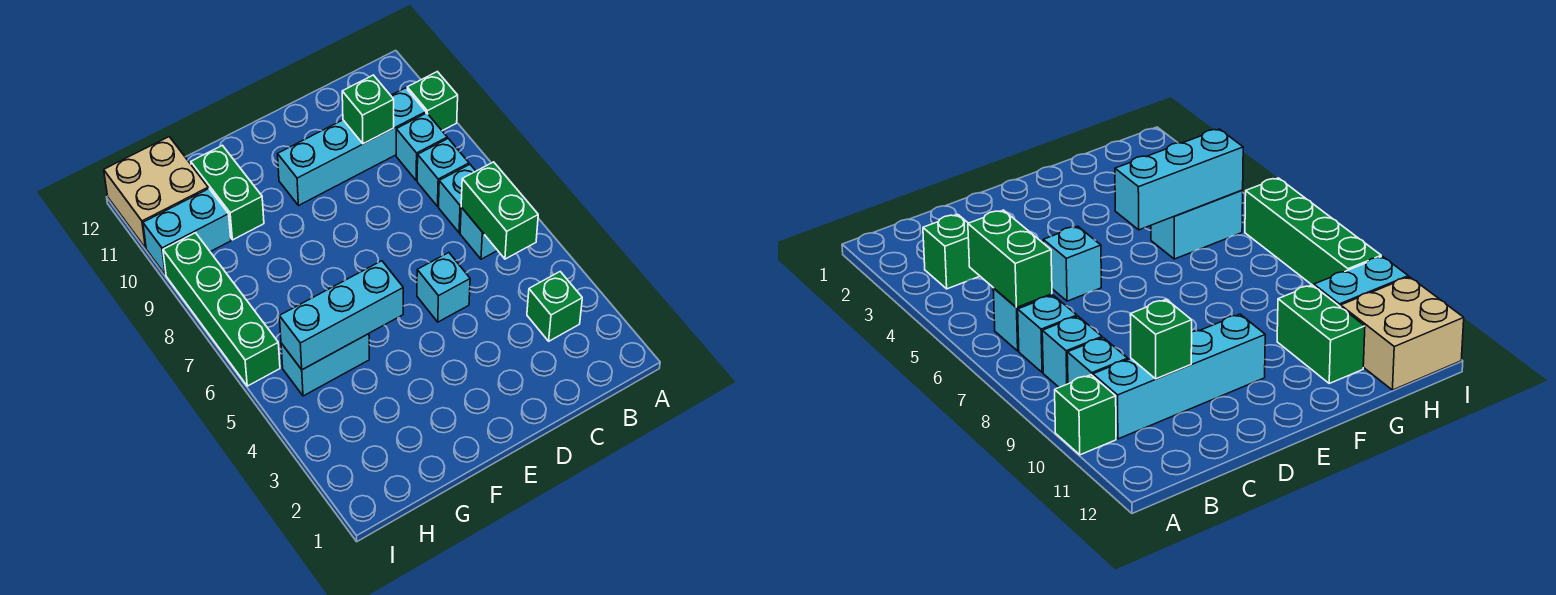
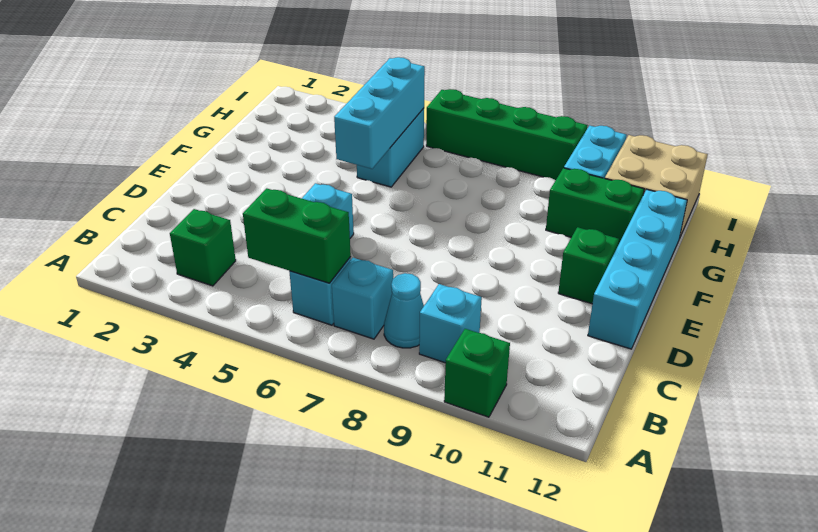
cyan 1x1 brick [417,139,469,206] -> cyan 1x1 cone [384,273,424,348]
cyan 1x4 brick [278,88,426,206] -> cyan 1x4 brick moved to [588,189,687,349]
green 1x1 brick [342,75,394,144] -> green 1x1 brick moved to [558,227,619,304]

